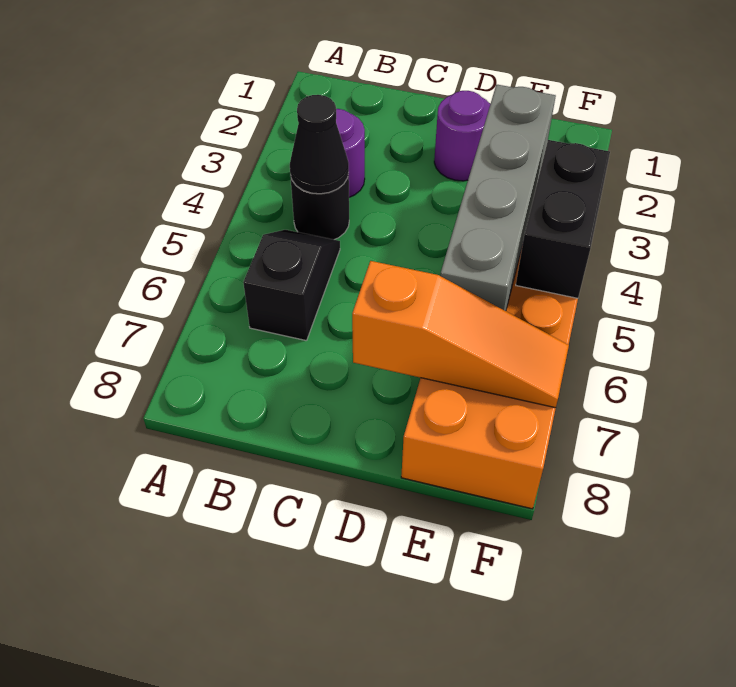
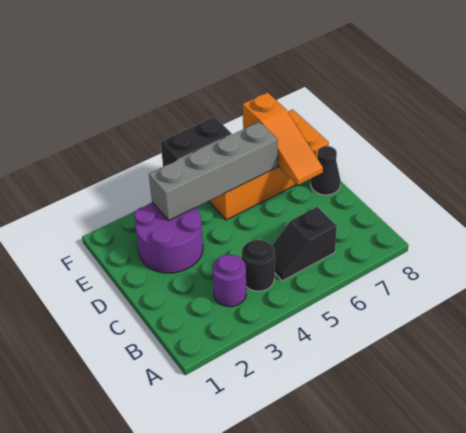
black 1x1 cone [290,95,349,194] -> black 1x1 cone moved to [311,146,341,195]
purple 1x1 round brick [434,91,490,181] -> purple 2x2 round brick [134,202,203,273]
orange 1x3 slope [352,261,569,408] -> orange 1x3 slope turned to [243,93,323,185]

